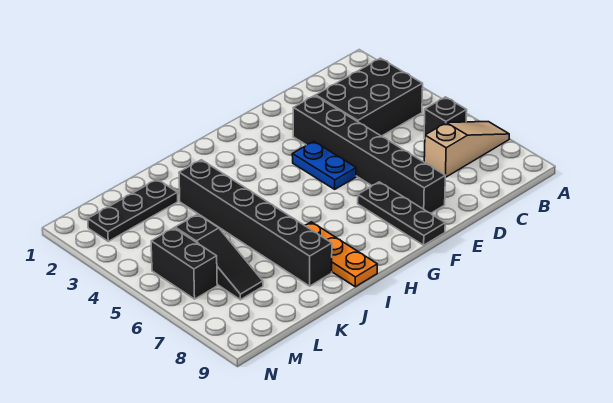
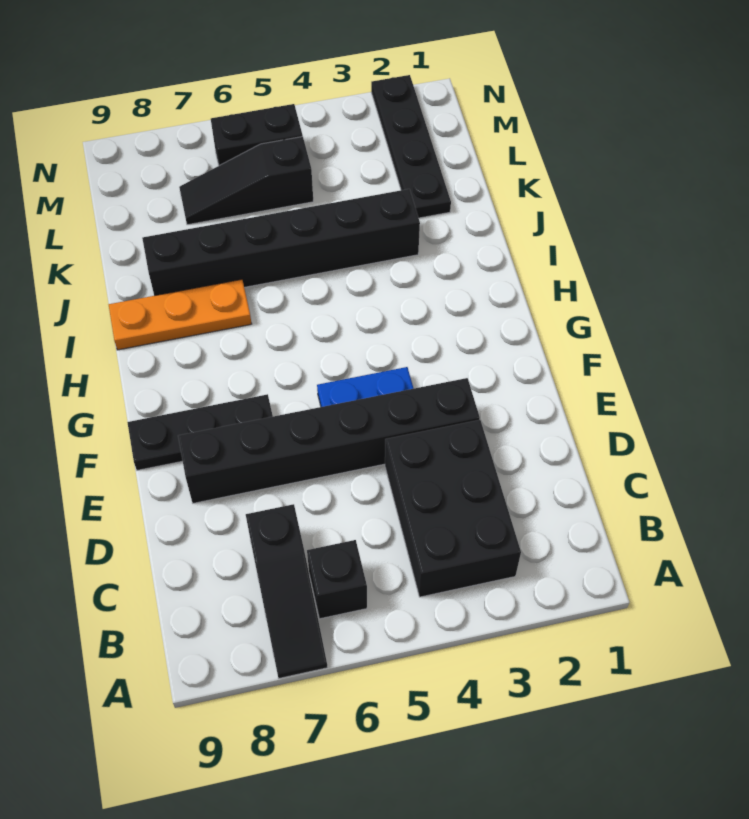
tan 1x3 slope [424,122,509,178] -> black 1x3 slope [246,504,327,678]
black 1x3 plate [88,179,178,241] -> black 1x4 plate [371,75,451,218]

